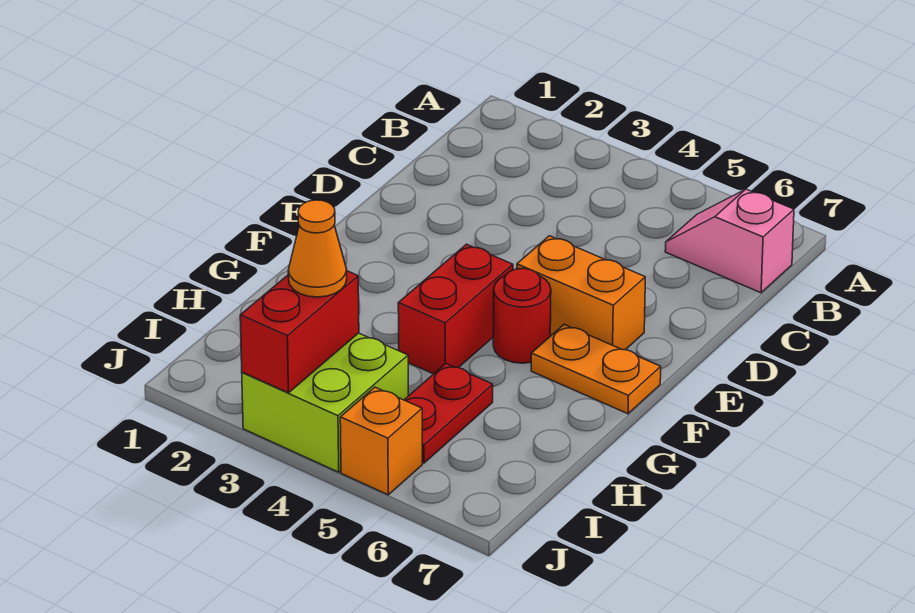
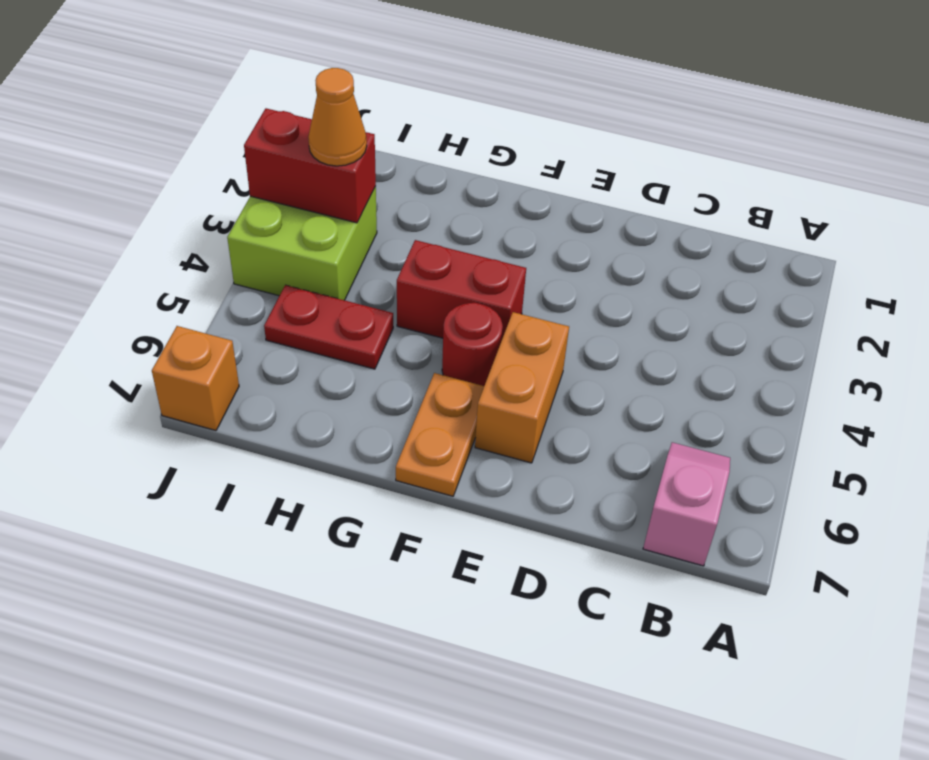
orange 1x1 brick [340,387,422,495] -> orange 1x1 brick moved to [152,326,239,431]

